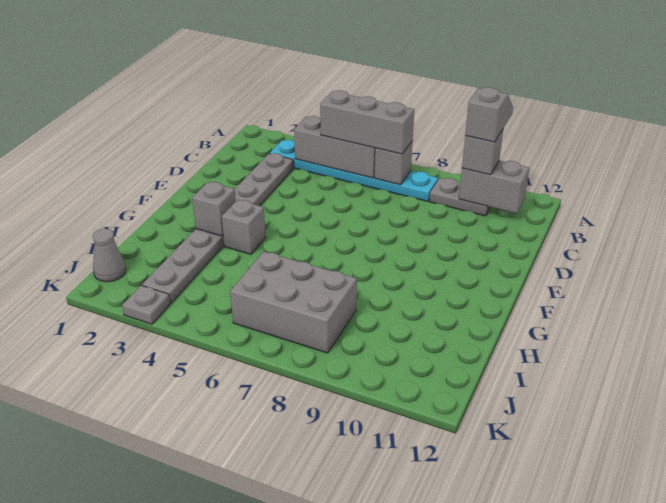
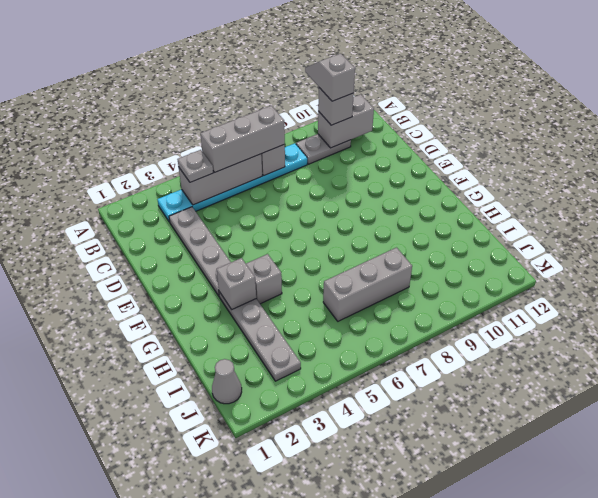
grey 2x3 brick [230,252,357,353] -> grey 1x3 brick [323,248,412,321]
grey 1x1 plate [122,285,170,324] -> grey 1x1 plate moved to [177,150,213,182]

